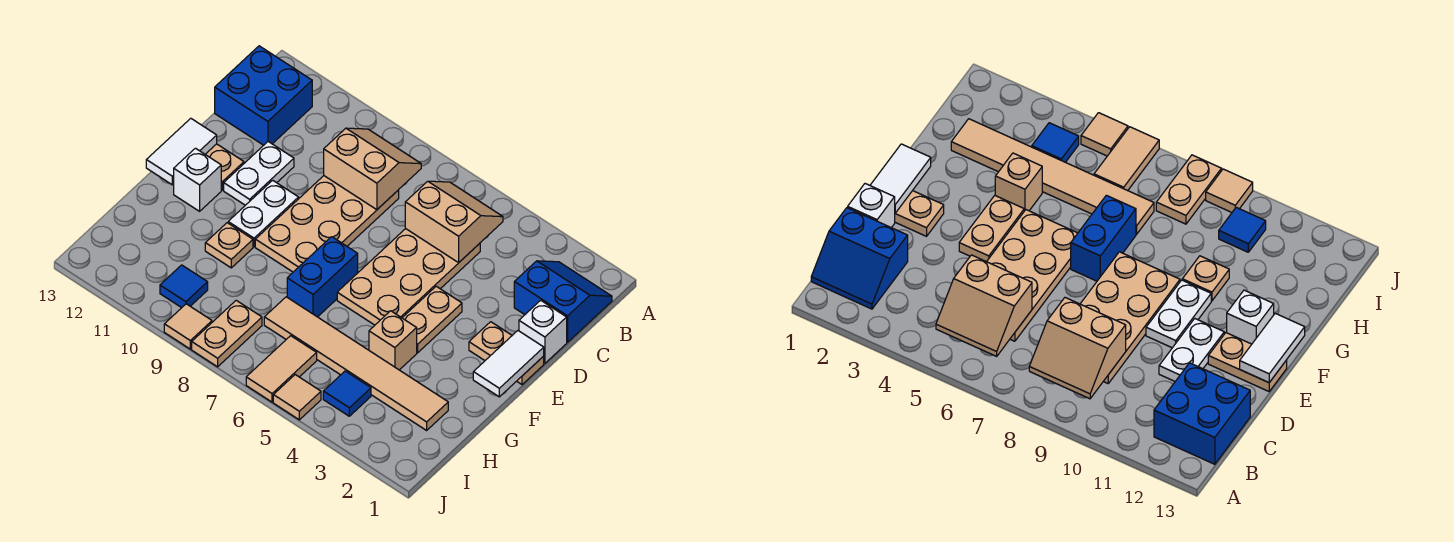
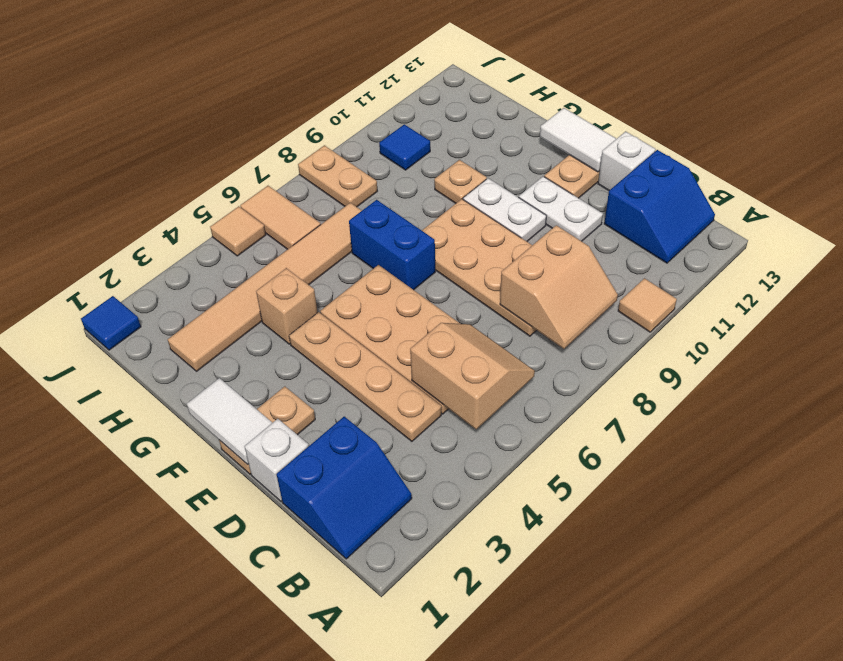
tan 2x2 slope [405,181,503,263] -> tan 2x2 slope turned to [410,323,535,429]
blue 2x2 brick [215,46,312,145] -> blue 2x2 slope [604,150,715,263]
tan 1x2 plate [402,286,462,353] -> tan 1x4 plate [289,312,441,441]
white 1x1 brick [174,148,221,211] -> white 1x1 brick moved to [598,131,656,190]
blue 1x1 tile [323,371,371,416] -> blue 1x1 tile moved to [81,296,141,350]
tan 1x1 tile [164,304,212,349] -> tan 1x1 tile moved to [618,278,677,332]

